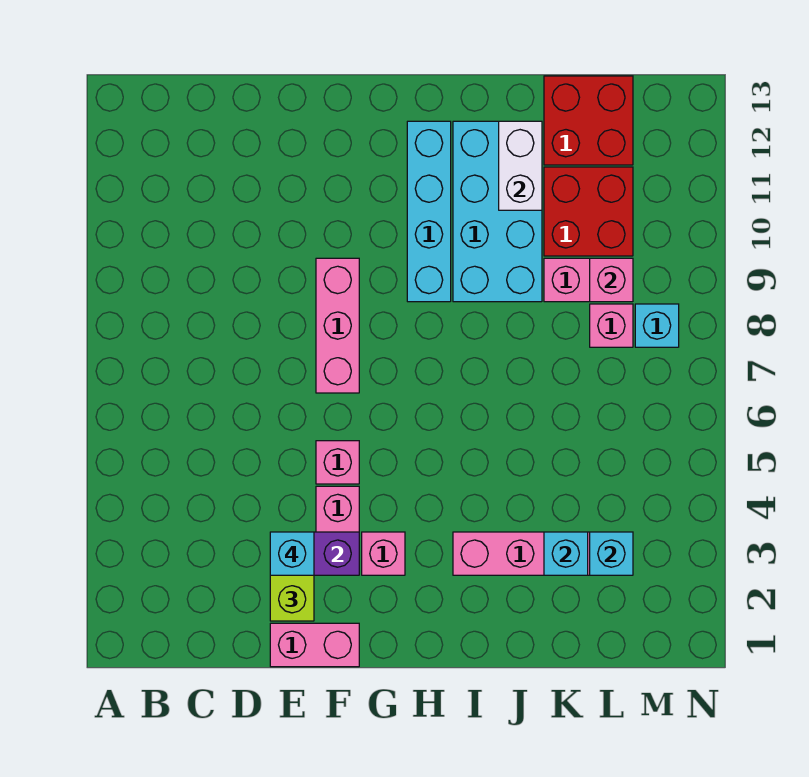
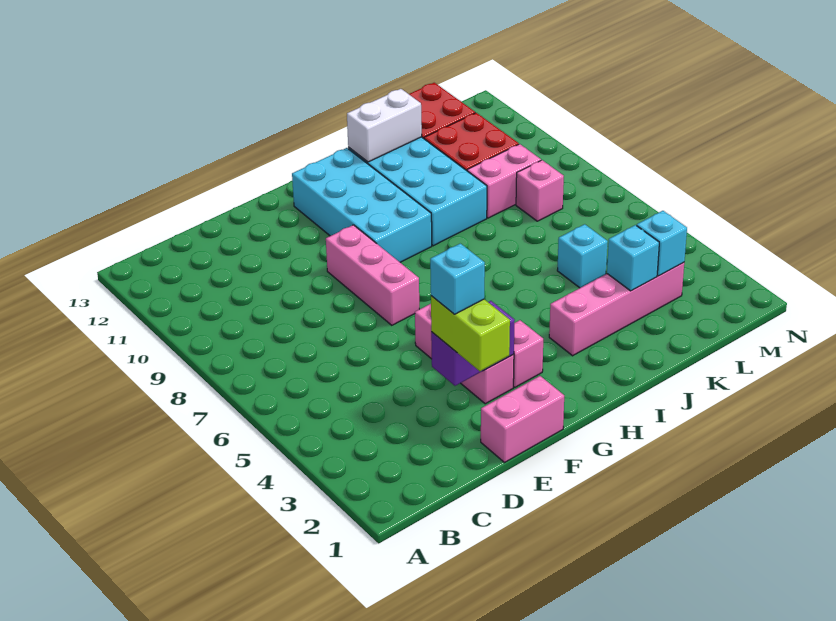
cyan 1x4 brick [407,121,451,302] -> cyan 2x4 brick [292,148,432,262]
white 1x2 brick [499,121,542,210] -> white 1x2 brick turned to [347,89,422,162]
pink 1x1 brick [590,258,633,302] -> none
cyan 1x1 brick [635,304,679,347] -> cyan 1x1 brick moved to [557,224,608,288]

